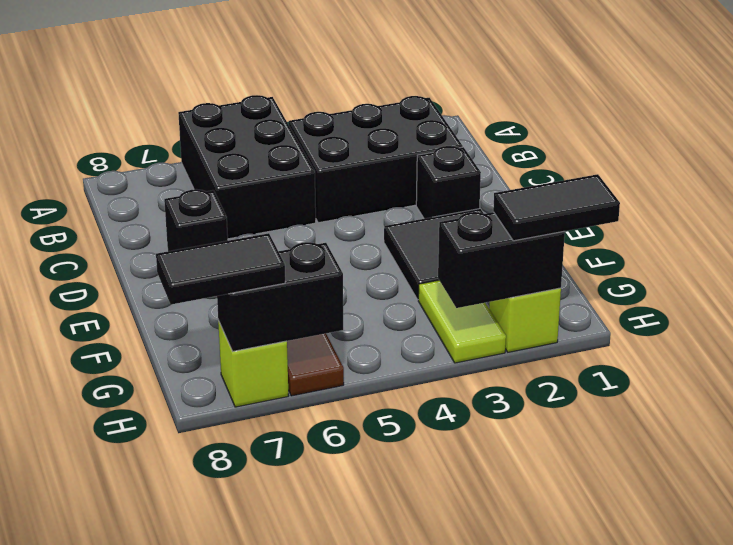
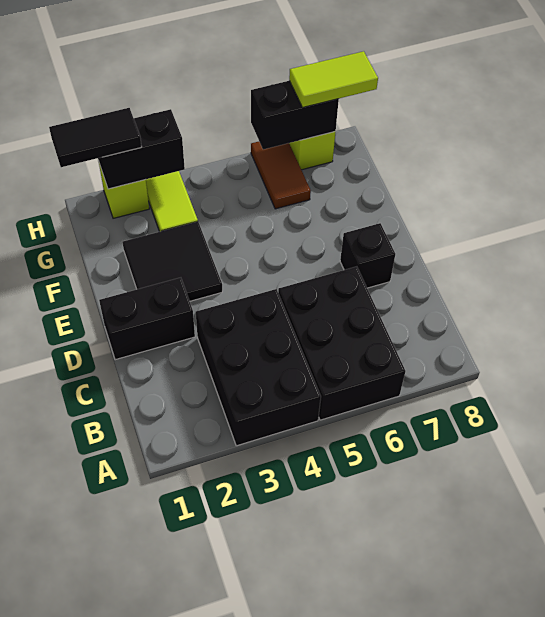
black 2x3 brick [289,96,463,223] -> black 2x3 brick turned to [196,289,321,446]
black 1x1 brick [416,146,481,219] -> black 1x2 brick [99,278,195,360]
black 1x2 tile [156,233,285,305] -> lime 1x2 tile [289,51,378,107]

